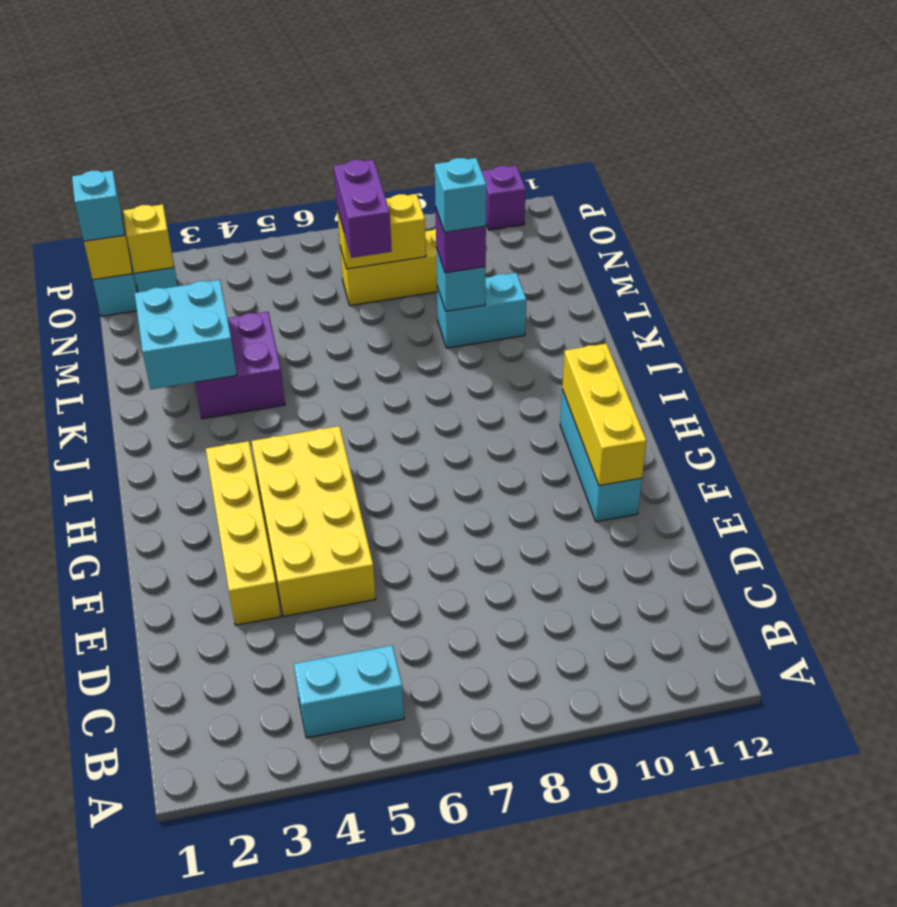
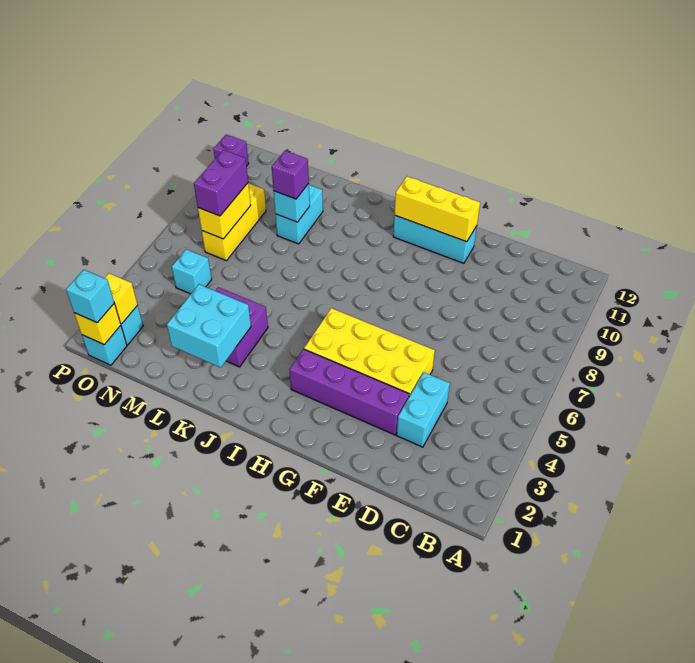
cyan 1x2 brick [294,645,404,738] -> cyan 1x2 brick moved to [397,372,450,447]
yellow 1x4 brick [206,441,281,625] -> purple 1x4 brick [290,349,409,435]
cyan 1x1 brick [435,158,486,232] -> cyan 1x1 brick moved to [172,249,212,294]
purple 1x2 brick [334,160,392,258] -> purple 1x2 brick turned to [194,150,248,216]

